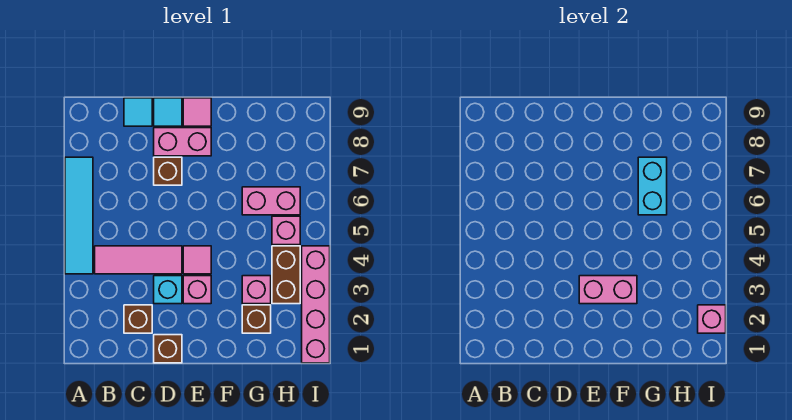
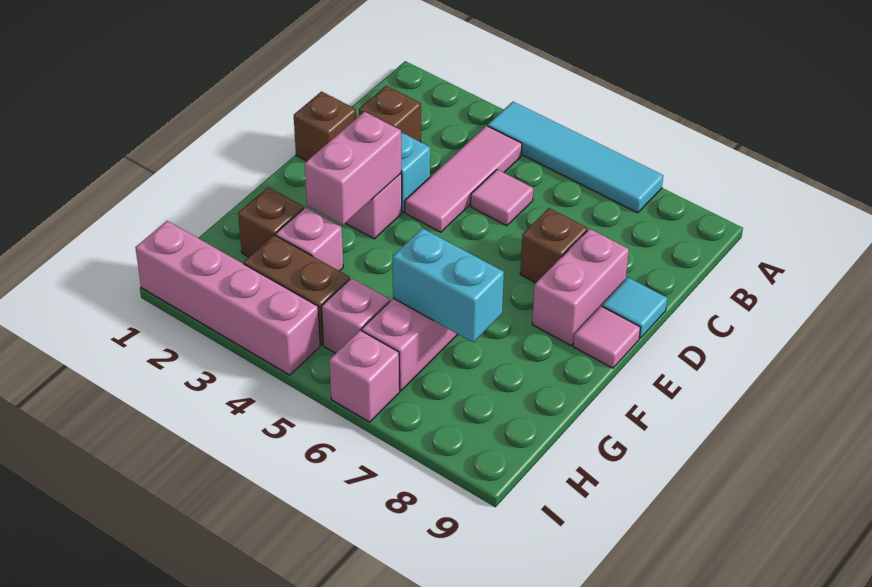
cyan 1x1 tile [124,98,152,126] -> none
pink 1x1 tile [183,246,211,274] -> pink 1x1 tile moved to [471,170,533,226]
pink 1x1 brick [698,305,726,333] -> pink 1x1 brick moved to [329,330,400,422]

